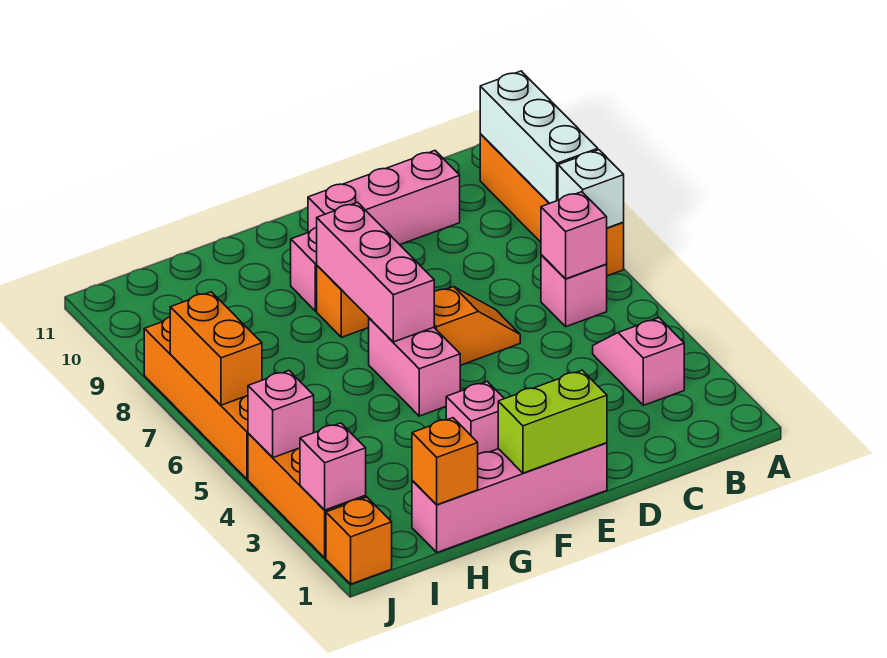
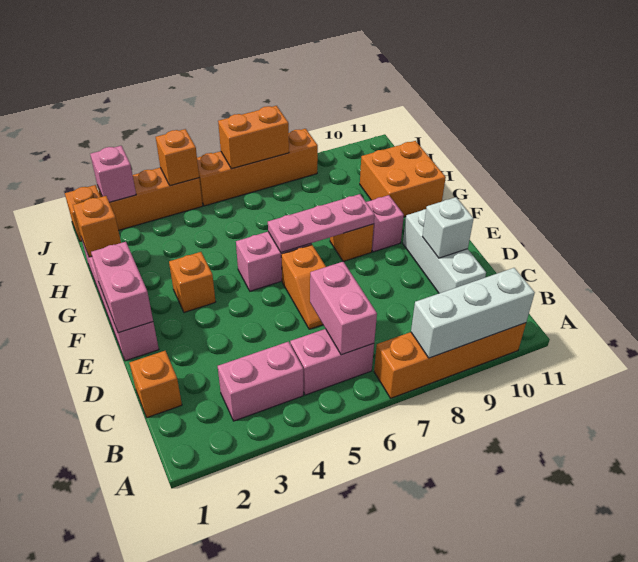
white 1x1 brick [558,150,624,228] -> white 1x1 brick moved to [422,197,474,258]
pink 1x2 slope [593,318,684,405] -> pink 1x2 brick [218,342,303,421]
pink 1x1 brick [541,255,607,327] -> pink 1x2 brick [290,329,374,395]
pink 1x1 brick [541,192,607,279] -> pink 1x2 brick [310,262,377,355]
none -> orange 1x1 brick [130,351,182,418]
pink 1x3 brick [308,151,460,245] -> white 1x3 brick [403,209,486,293]
lime 1x2 brick [498,370,607,473] -> pink 1x2 brick [91,242,153,333]
pink 1x1 brick [446,381,504,454] -> orange 1x1 brick [169,252,216,312]
pink 1x3 brick [317,202,434,342] -> pink 1x3 plate [268,194,375,253]
none -> orange 2x2 brick [360,141,446,217]
pink 1x1 brick [248,371,314,458] -> orange 1x1 brick [156,129,199,186]

